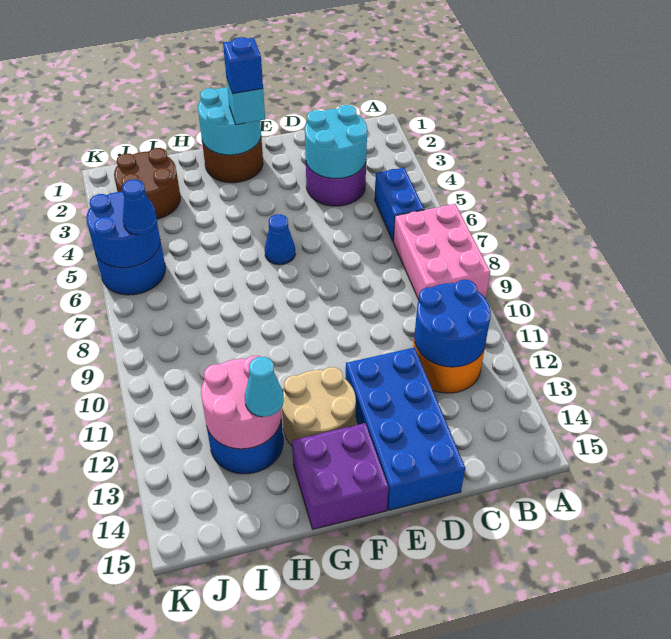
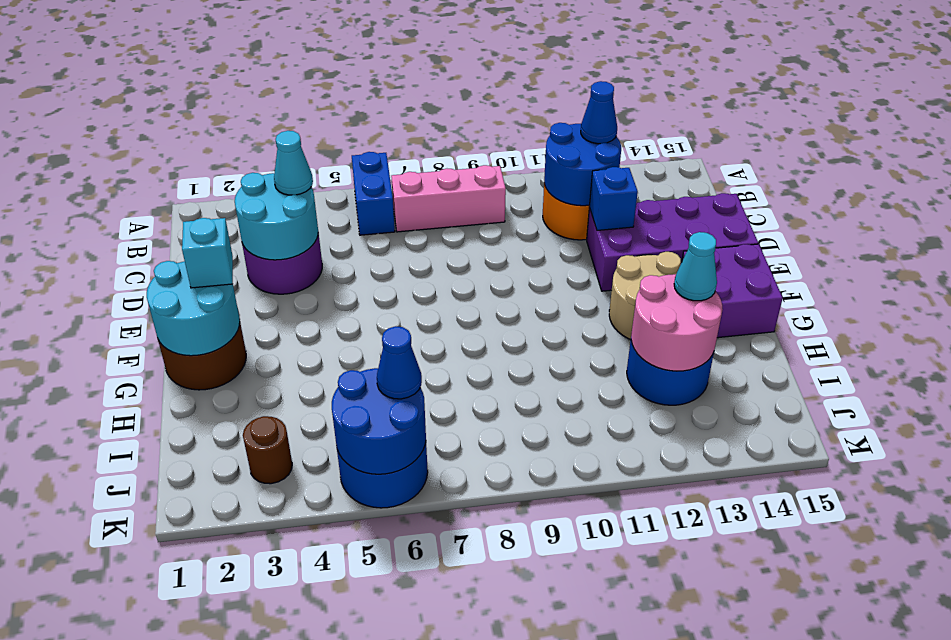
pink 2x3 brick [393,204,490,300] -> pink 1x3 brick [391,165,506,232]
blue 1x2 brick [375,168,424,242] -> blue 1x2 brick turned to [352,152,395,235]
none -> cyan 1x1 cone [274,131,313,195]
blue 2x4 brick [346,348,465,510] -> purple 2x4 brick [587,193,758,291]
blue 1x1 brick [223,37,263,94] -> blue 1x1 brick moved to [589,167,638,230]
blue 1x1 cone [265,214,295,265] -> blue 1x1 cone moved to [581,81,617,144]
brown 2x2 round brick [114,148,180,219] -> brown 1x1 round brick [243,416,292,484]

